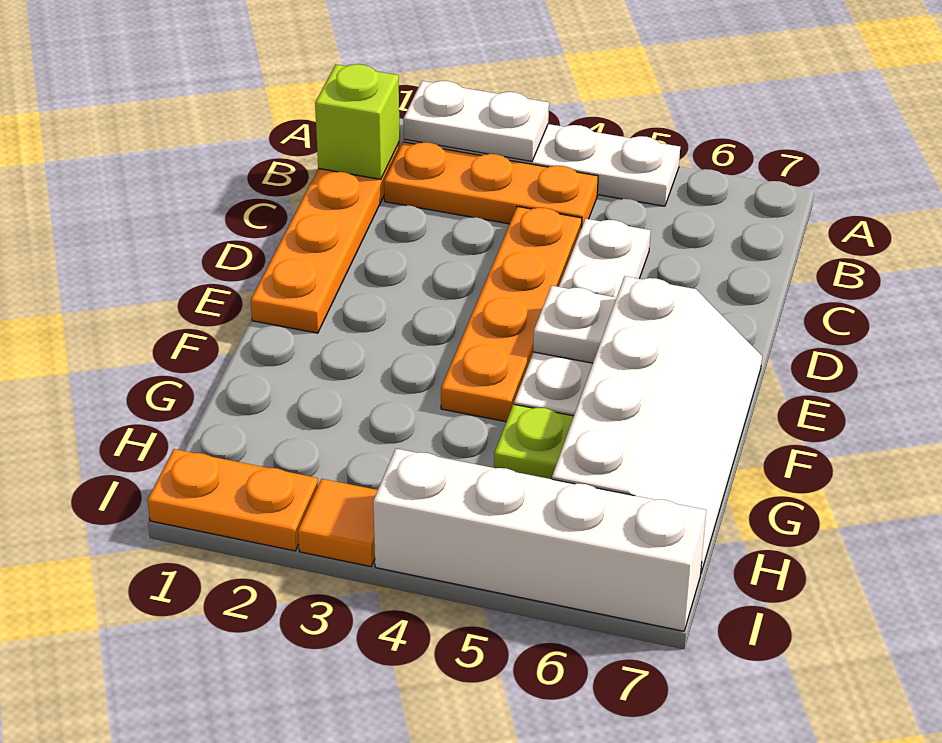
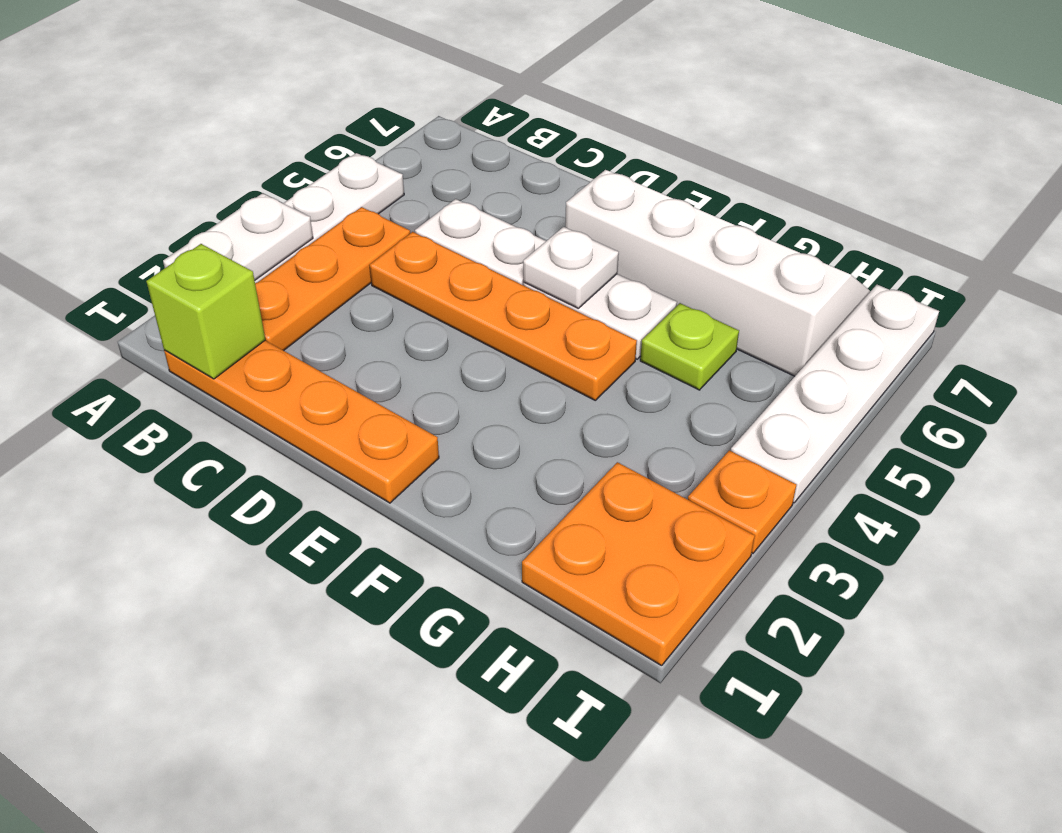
orange 1x2 plate [148,449,318,551] -> orange 2x2 plate [522,462,755,666]
orange 1x1 tile [298,479,378,567] -> orange 1x1 plate [688,450,796,553]
white 1x4 brick [373,449,706,631] -> white 1x4 plate [731,285,939,503]

